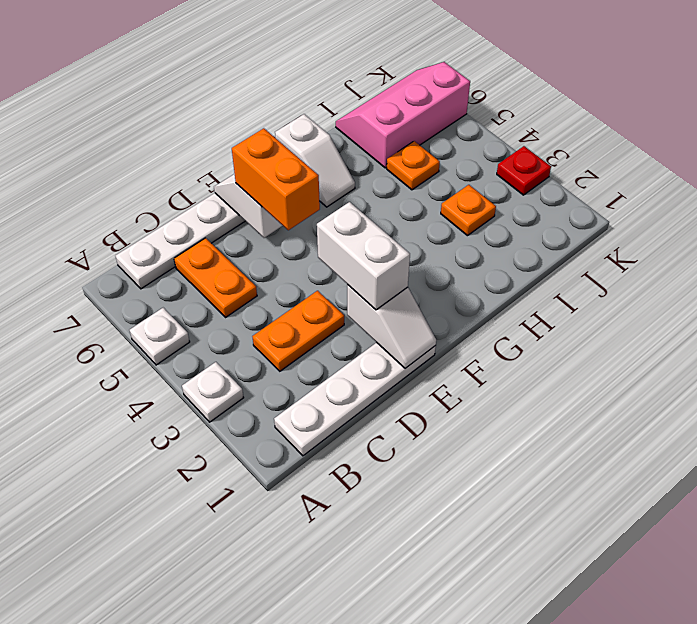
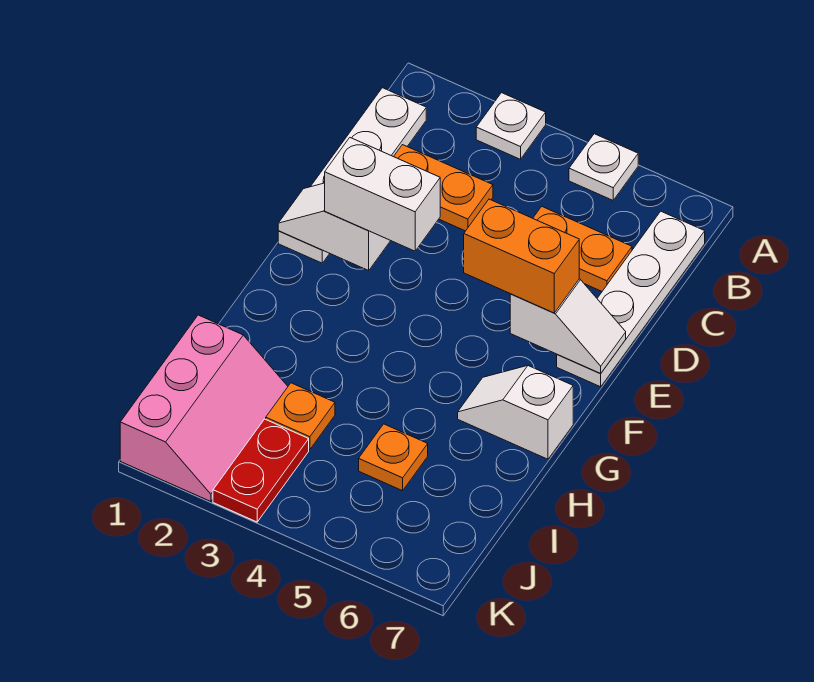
orange 1x2 plate [252,291,344,371] -> orange 1x2 plate turned to [394,145,493,231]
pink 2x3 slope [336,62,470,168] -> pink 2x3 slope moved to [120,315,288,502]
red 1x1 plate [497,146,551,195] -> red 1x2 plate [213,419,309,522]

